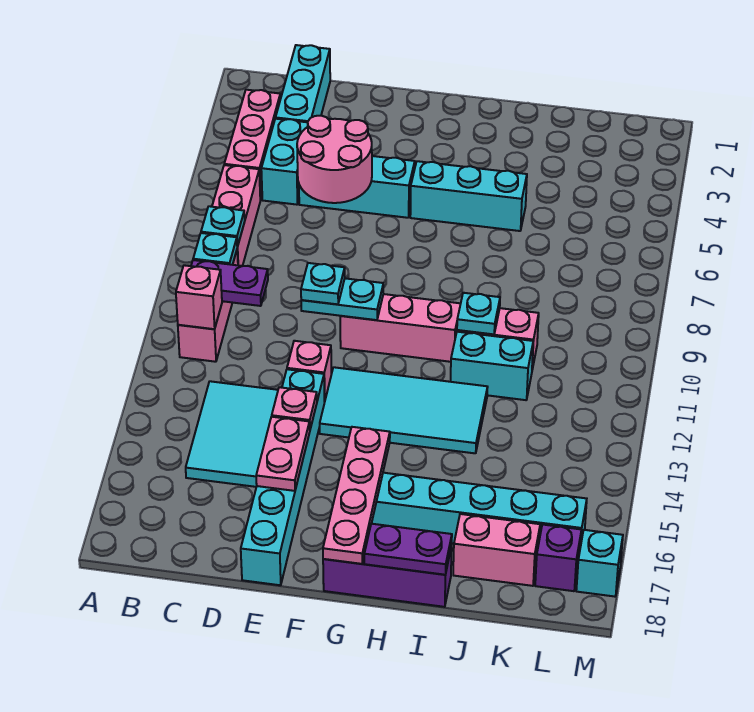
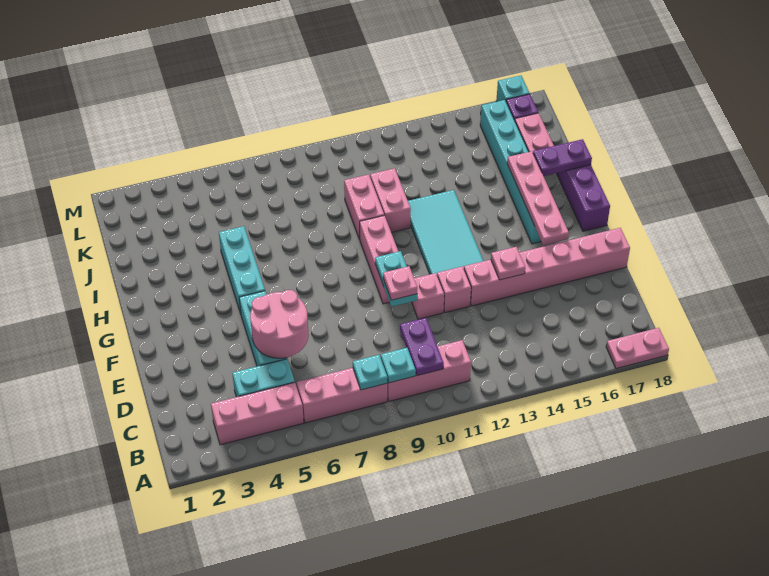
pink 1x1 brick [176,265,222,329] -> pink 1x1 brick moved to [412,273,444,319]
cyan 1x3 brick [276,45,330,122] -> none
cyan 2x3 tile [186,381,278,487] -> none
cyan 1x1 plate [301,263,345,304] -> pink 1x1 plate [383,266,418,300]
cyan 1x6 brick [241,369,325,585] -> pink 1x6 brick [464,228,630,306]
pink 1x2 plate [256,417,310,491] -> pink 1x2 plate moved to [606,328,669,369]
pink 1x4 plate [323,427,390,564] -> pink 1x4 plate turned to [507,151,569,245]
purple 1x2 plate [364,524,452,575] -> purple 1x2 plate turned to [533,139,592,176]
cyan 1x1 plate [457,293,500,334] -> none
cyan 1x2 brick [451,332,533,400] -> pink 1x2 brick [370,168,411,232]

